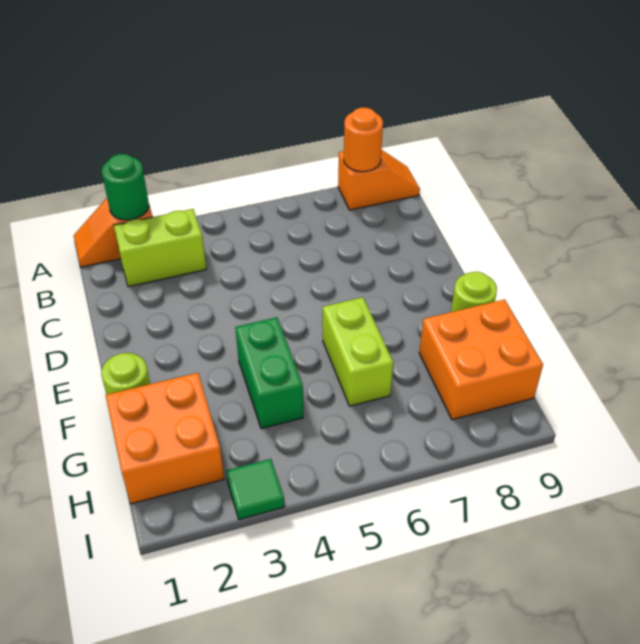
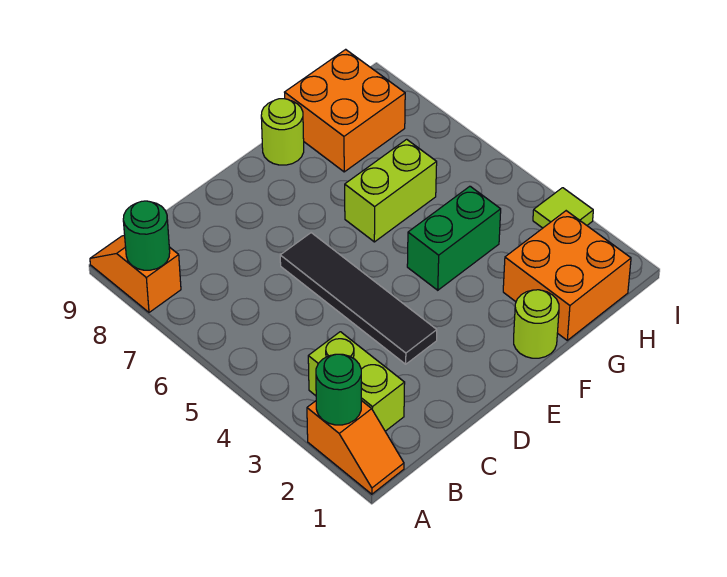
orange 1x1 round brick [344,108,383,172] -> green 1x1 round brick [123,201,170,270]
none -> black 1x4 tile [280,233,437,364]
green 1x1 tile [226,459,284,520] -> lime 1x1 tile [533,188,593,228]

